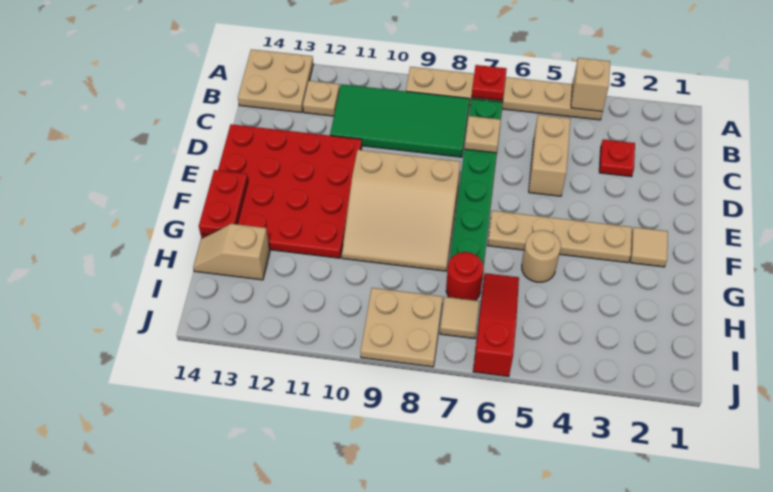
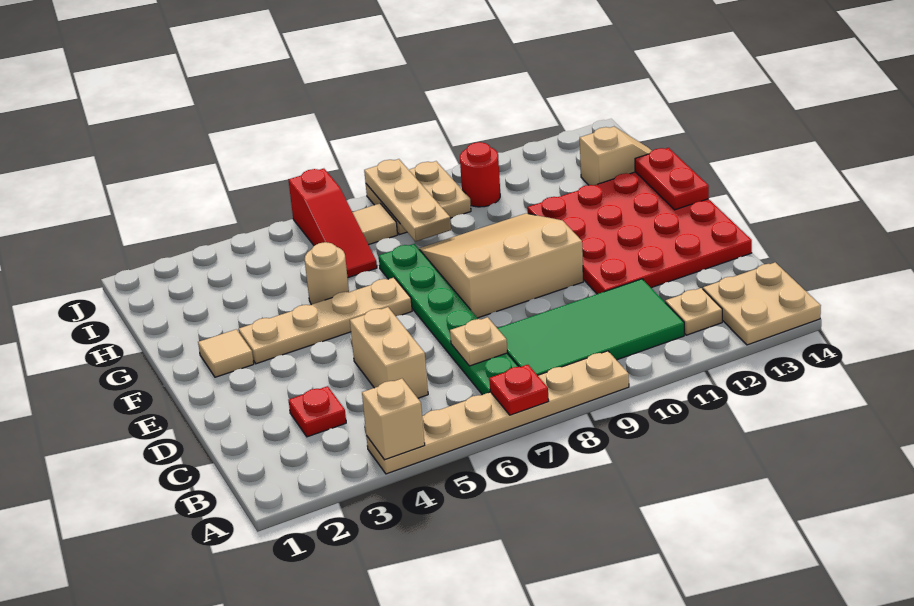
red 1x1 round brick [446,252,483,300] -> red 1x1 round brick moved to [460,142,500,207]
none -> tan 1x3 plate [364,159,451,242]

